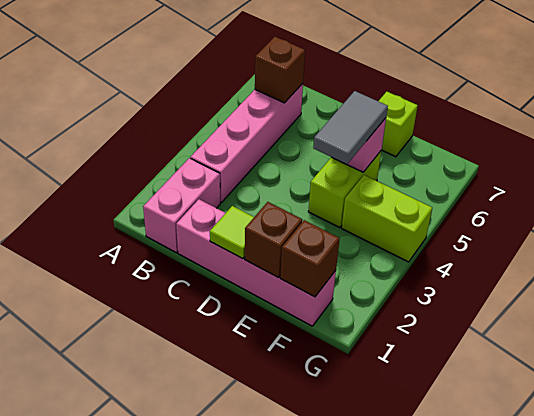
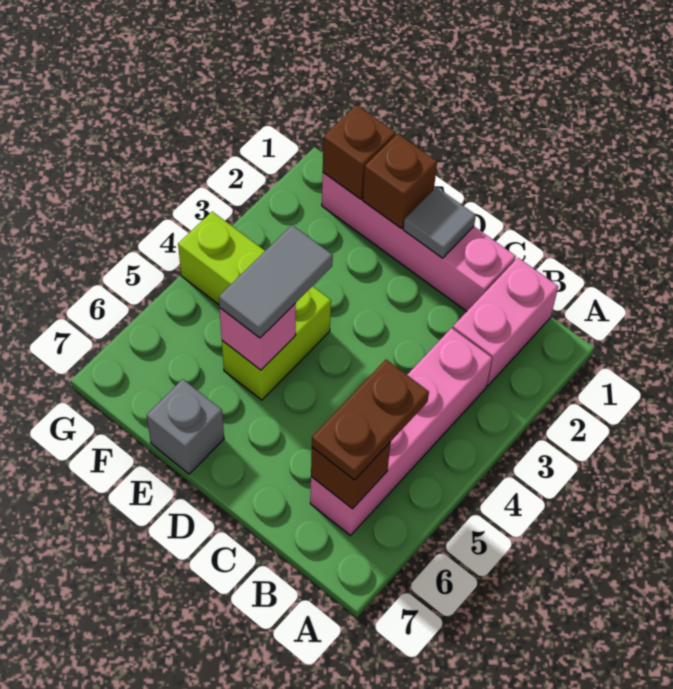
none -> brown 1x2 plate [312,360,429,480]
lime 1x1 tile [210,206,254,259] -> grey 1x1 tile [403,187,476,258]
lime 1x1 brick [378,92,418,157] -> grey 1x1 brick [147,379,224,474]

